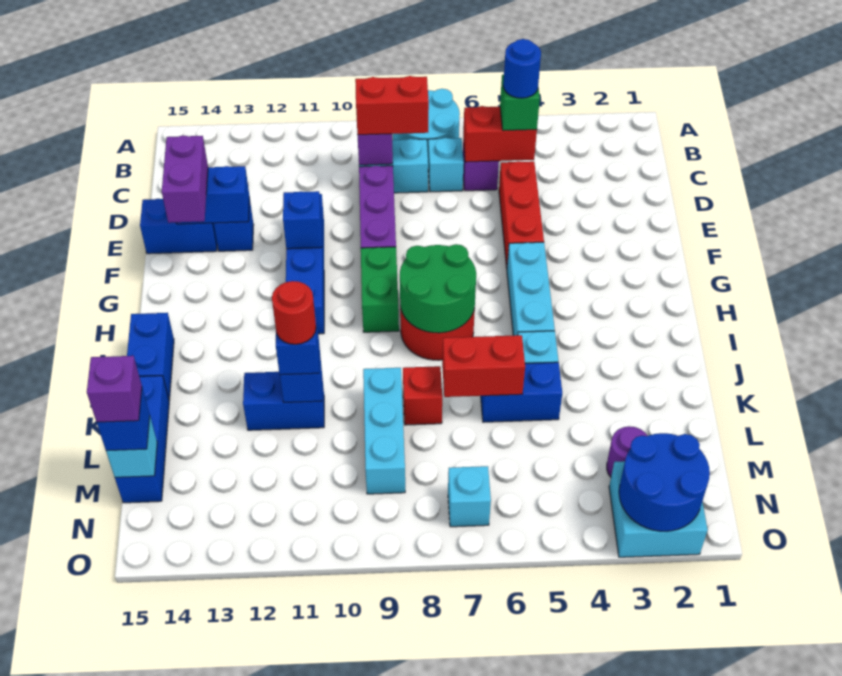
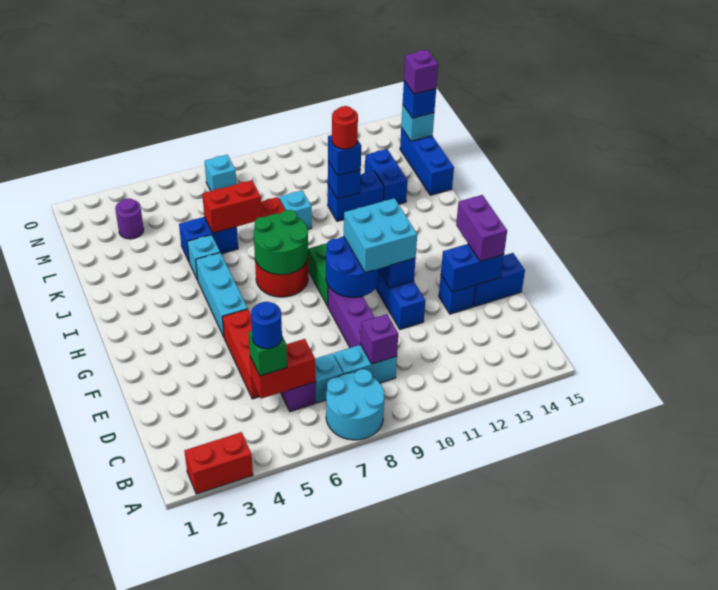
red 1x2 brick [355,76,429,135] -> red 1x2 brick moved to [184,432,253,494]
blue 1x2 brick [127,313,174,400] -> blue 1x2 brick moved to [365,149,408,204]
cyan 1x3 brick [363,368,405,494] -> cyan 1x1 brick [279,191,312,229]
cyan 2x2 brick [609,461,708,557] -> cyan 2x2 brick moved to [344,198,417,273]
blue 2x2 round brick [619,433,710,531] -> blue 2x2 round brick moved to [326,236,380,297]

